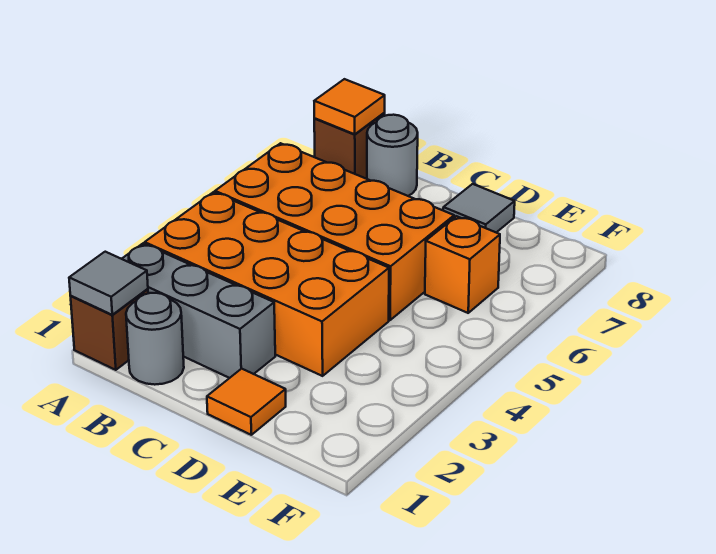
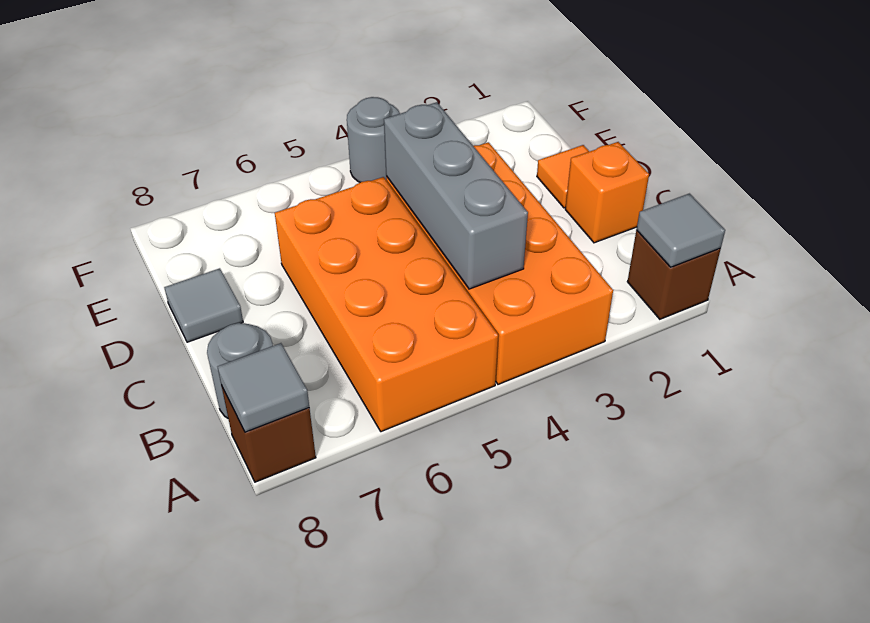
grey 1x3 brick [122,244,275,378] -> grey 1x3 brick moved to [384,102,528,289]
orange 1x1 tile [314,79,385,134] -> grey 1x1 tile [218,343,309,432]
grey 1x1 round brick [126,293,184,385] -> grey 1x1 round brick moved to [347,97,400,182]
orange 1x1 brick [425,216,500,313] -> orange 1x1 brick moved to [565,142,649,243]

